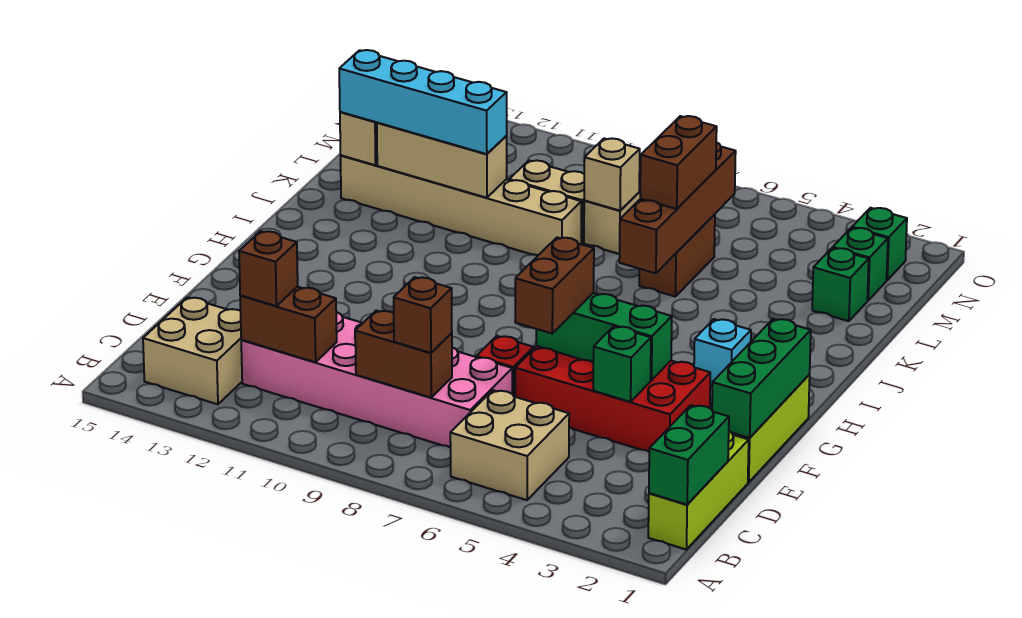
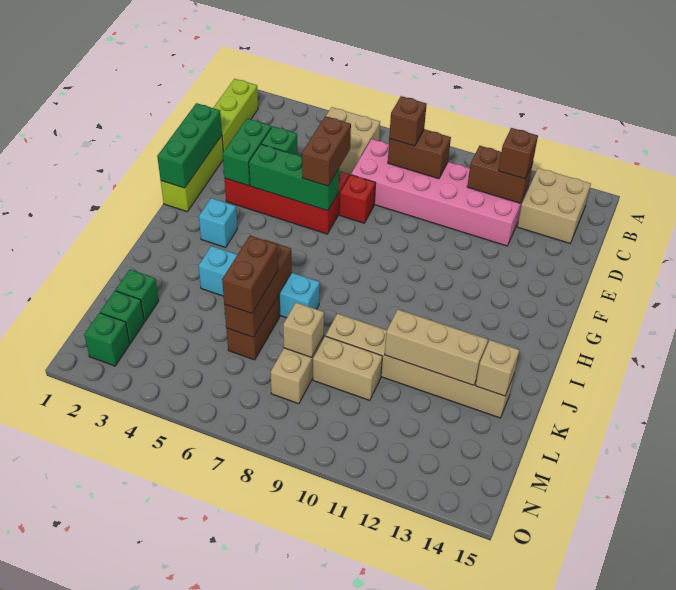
green 1x2 brick [649,405,729,505] -> green 1x2 brick moved to [223,119,271,186]
brown 1x4 brick [619,142,736,273] -> brown 1x3 brick [224,240,292,337]
cyan 1x4 brick [339,50,507,154] -> cyan 1x4 brick moved to [199,246,320,318]

